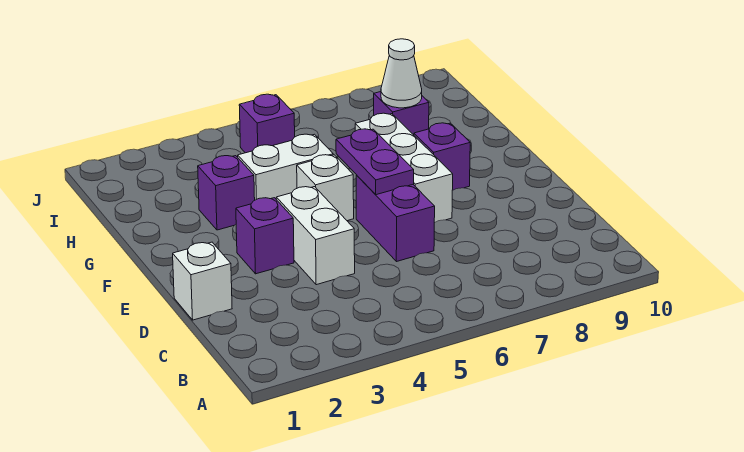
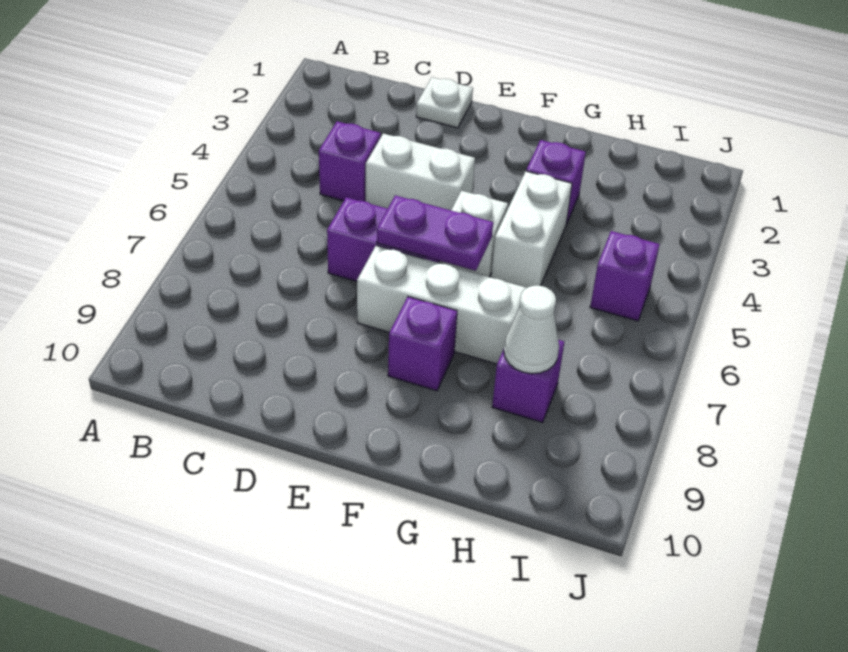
white 1x1 brick [173,242,232,320] -> white 1x1 plate [416,77,473,128]
purple 1x1 brick [236,198,294,274] -> purple 1x1 brick moved to [319,121,381,201]

